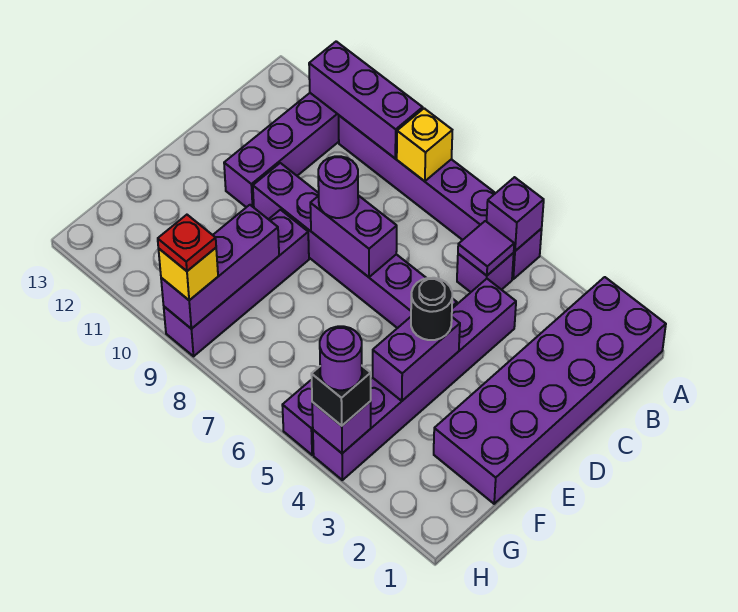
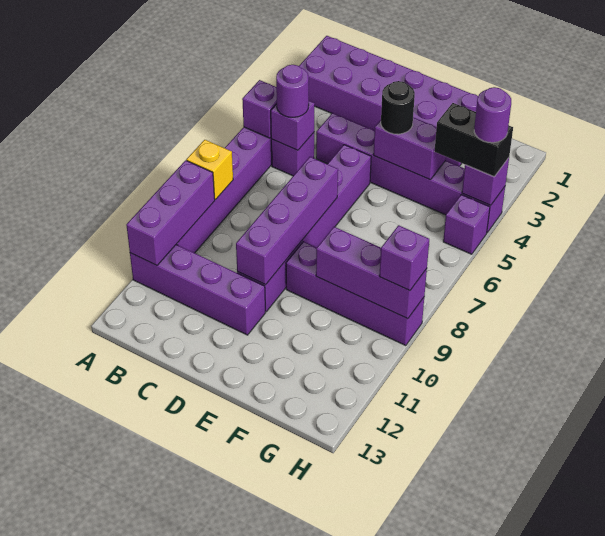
purple 1x1 tile [458,221,514,276] -> purple 1x1 brick [271,101,315,150]
purple 1x2 brick [310,195,397,277] -> purple 1x4 brick [236,157,338,285]
purple 1x1 round brick [318,156,358,218] -> purple 1x1 round brick moved to [276,65,309,117]
black 1x1 brick [311,366,371,426] -> black 1x2 brick [435,103,513,177]
yellow 1x1 brick [159,248,218,300] -> purple 1x1 brick [379,225,429,291]
red 1x1 plate [158,215,216,271] -> none

